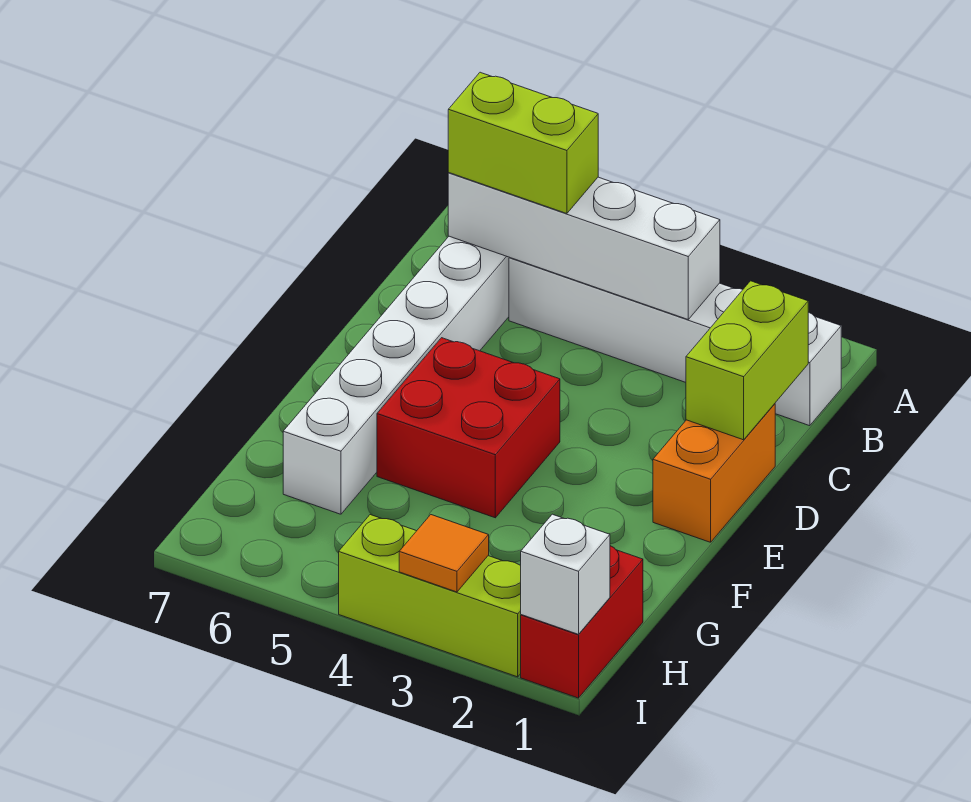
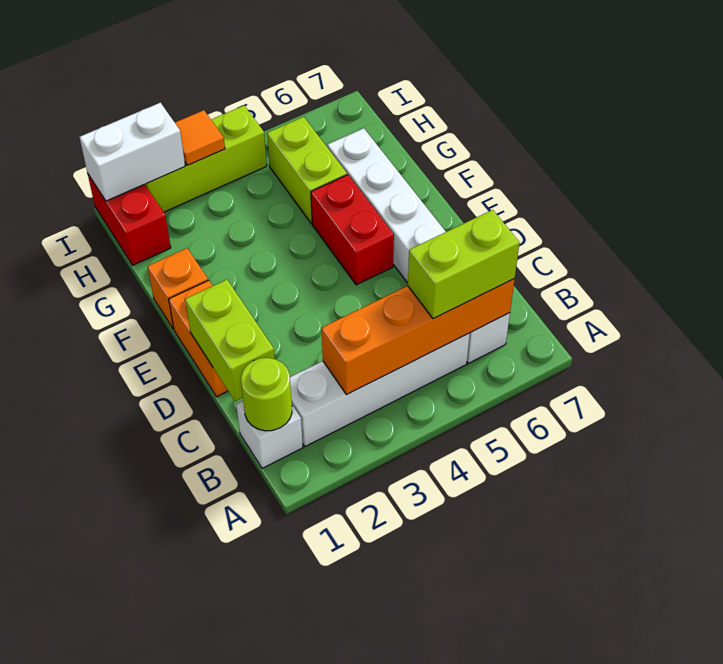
none -> lime 1x1 round brick [241,358,292,431]
white 1x4 brick [448,173,720,319] -> orange 1x4 brick [322,279,515,395]
red 2x2 brick [377,338,560,518] -> red 1x2 brick [311,175,394,285]
none -> orange 1x1 brick [148,248,208,329]
none -> lime 1x2 brick [267,117,347,223]
white 1x1 brick [521,514,610,634] -> white 1x2 brick [80,103,185,201]

